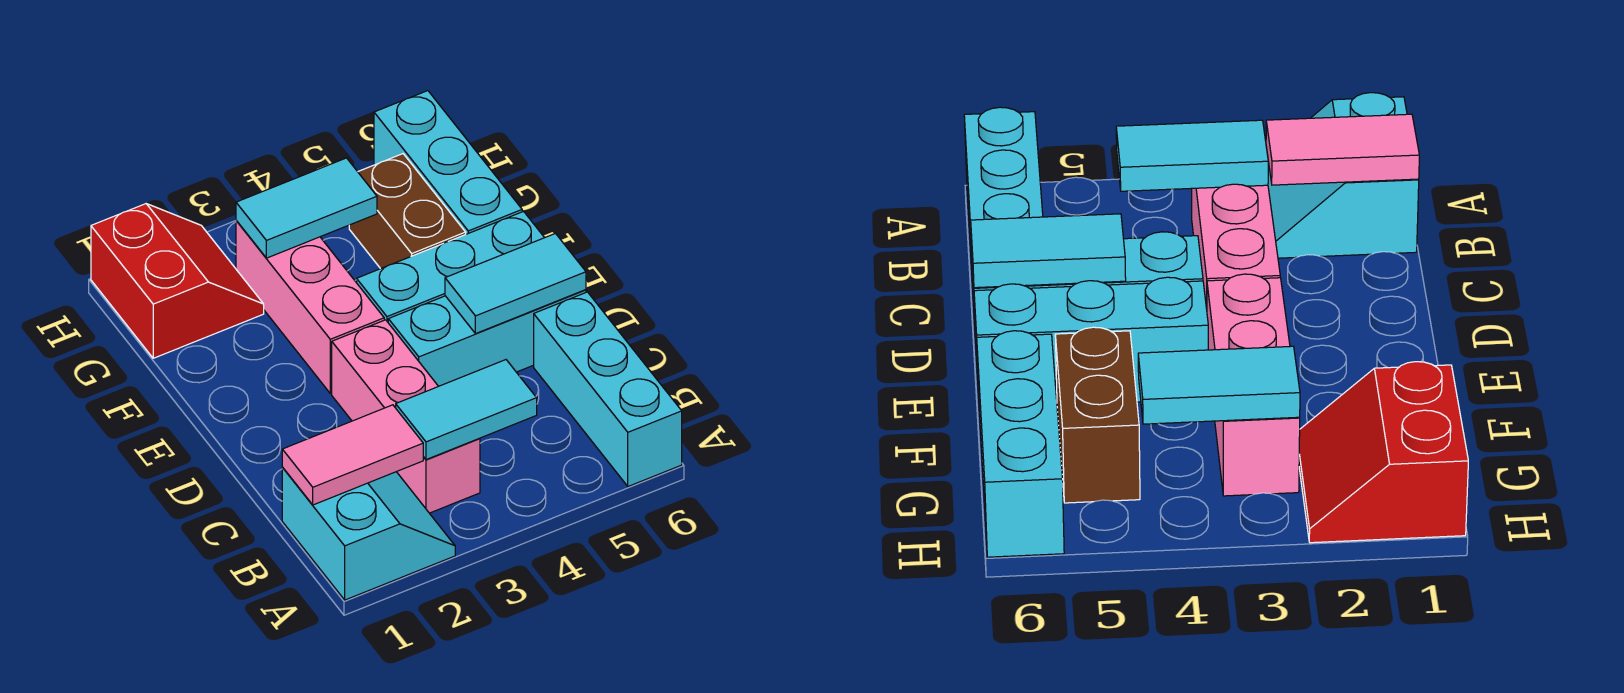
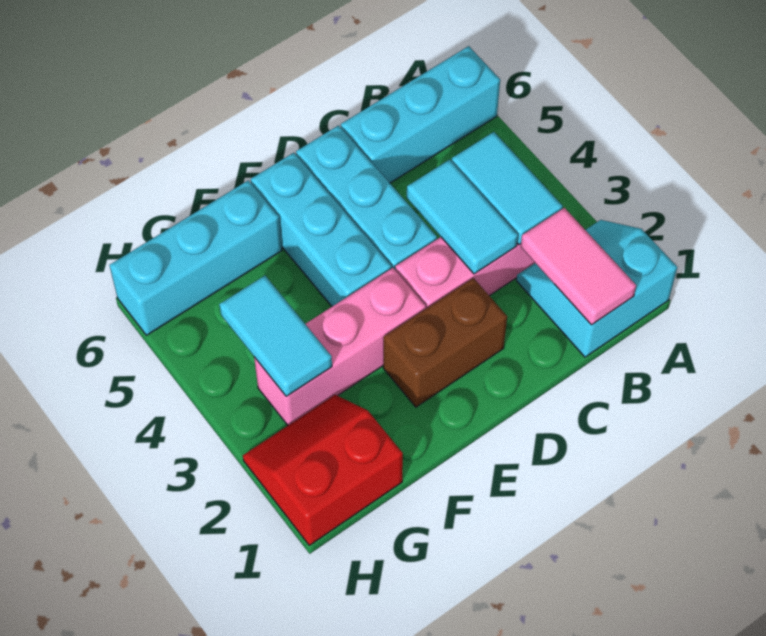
cyan 1x2 tile [445,234,586,334] -> cyan 1x2 tile moved to [407,160,518,274]
brown 1x2 brick [349,154,466,269] -> brown 1x2 brick moved to [383,278,507,407]

